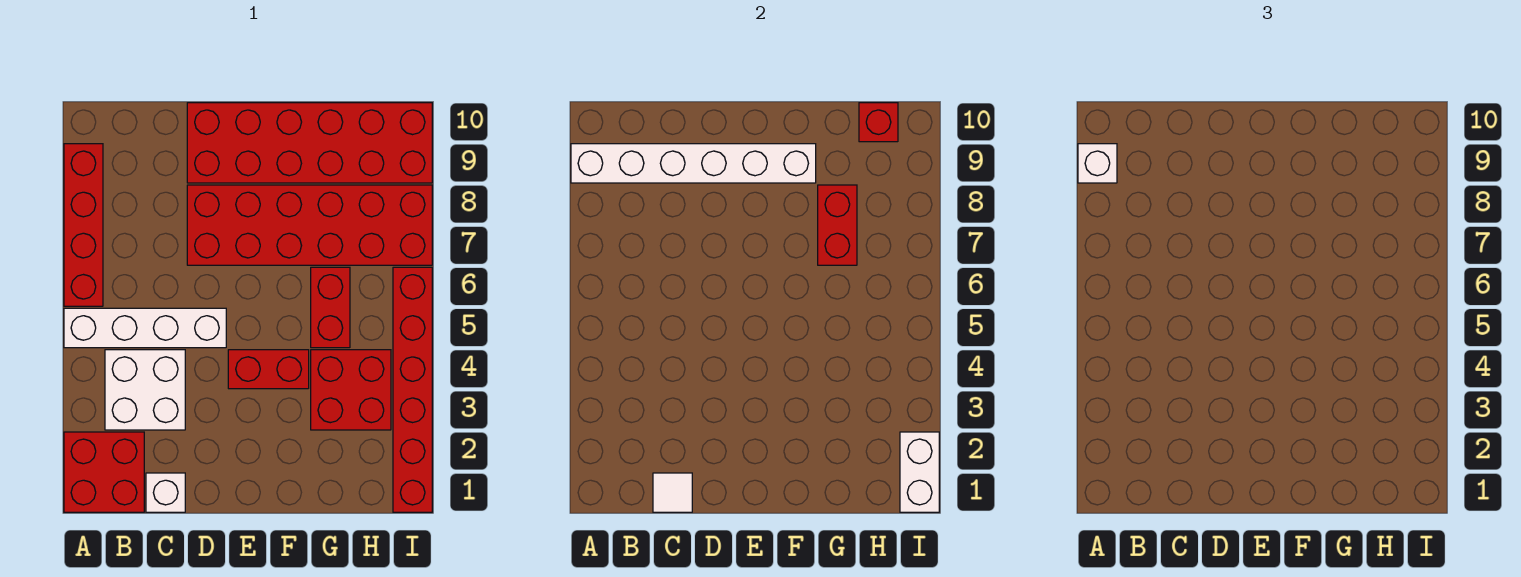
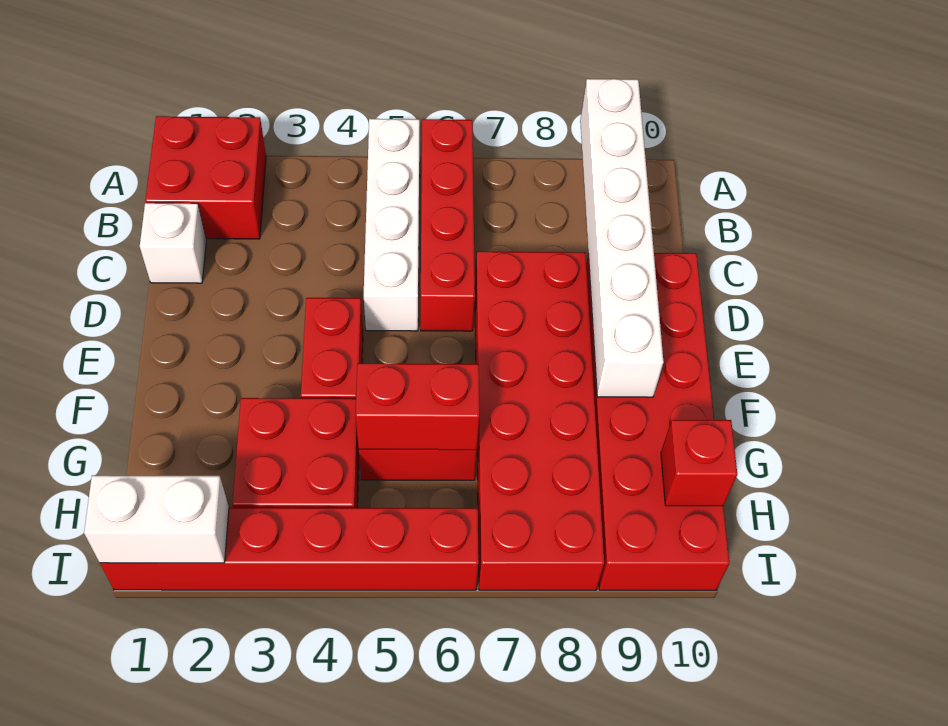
red 1x4 brick [64,144,103,306] -> red 1x4 brick turned to [421,119,475,331]
white 1x1 brick [1078,144,1117,183] -> none
white 2x2 brick [105,350,185,430] -> none
white 1x1 tile [653,473,692,512] -> none
red 1x2 brick [818,185,857,265] -> red 1x2 brick moved to [356,363,479,450]

